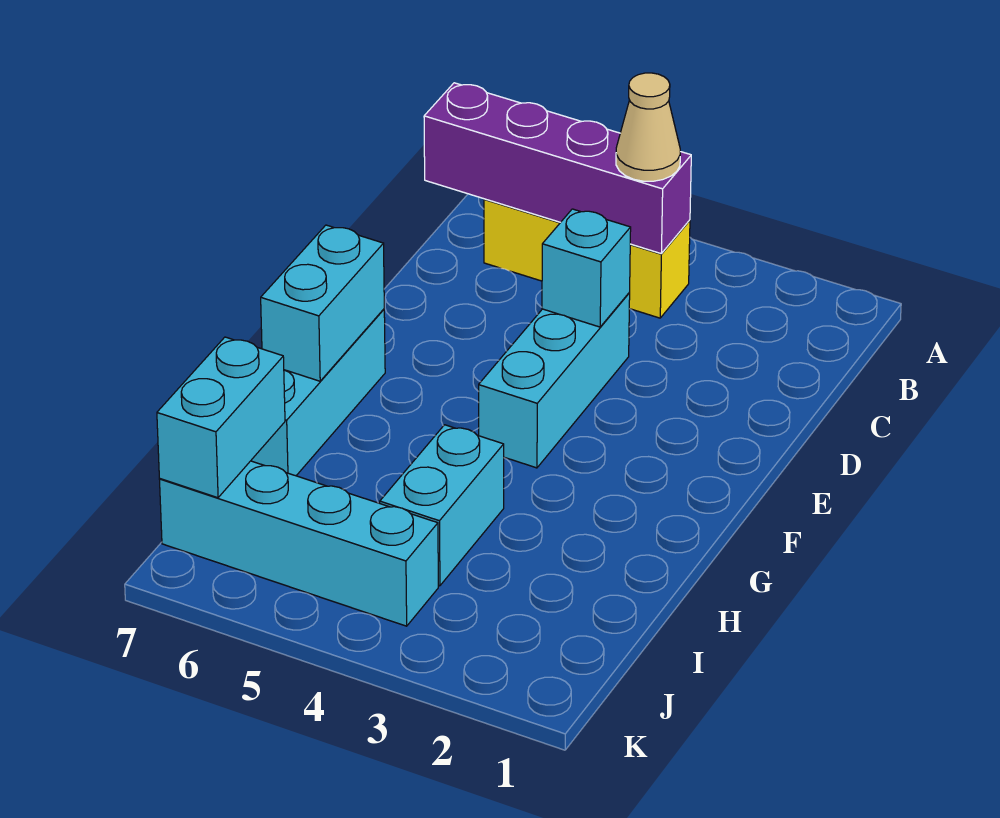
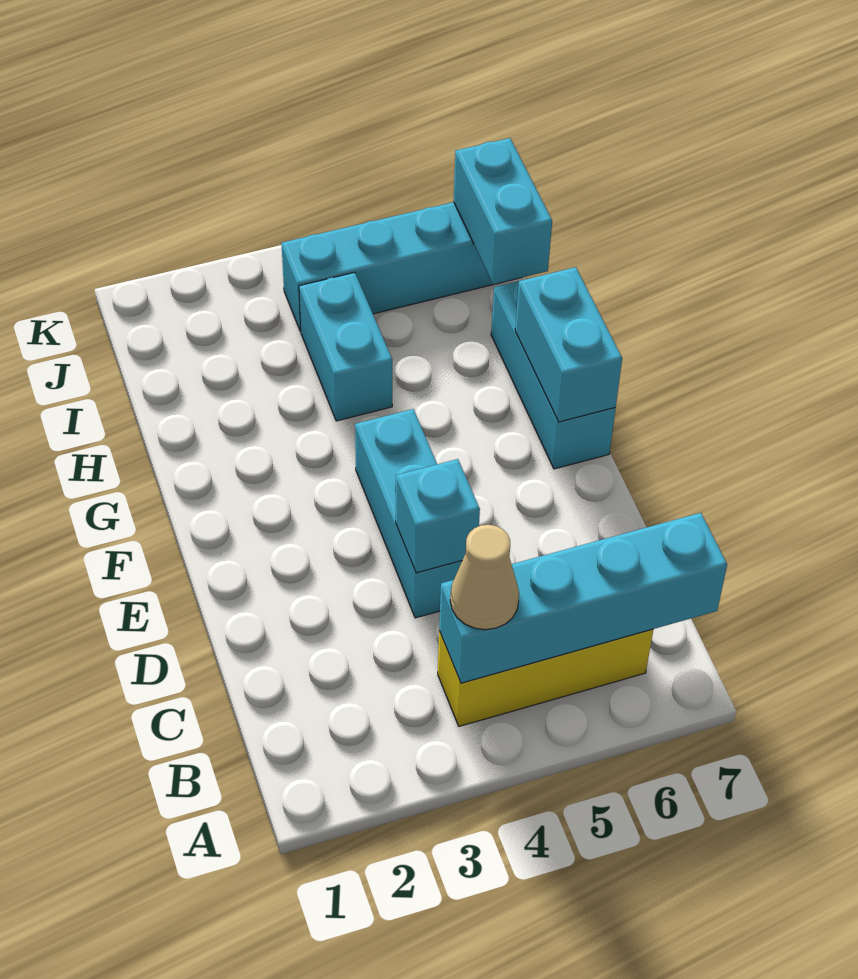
purple 1x4 brick [424,83,691,253] -> cyan 1x4 brick [439,513,727,683]

